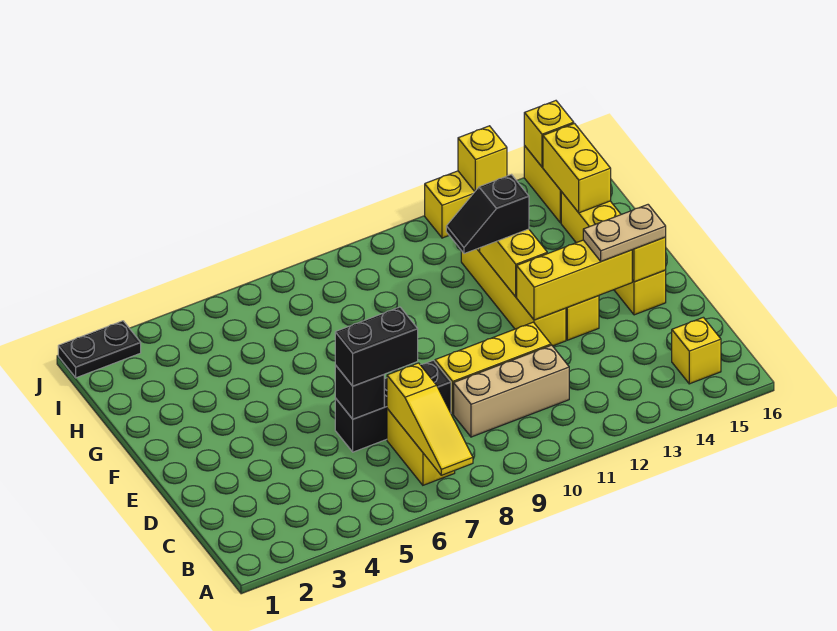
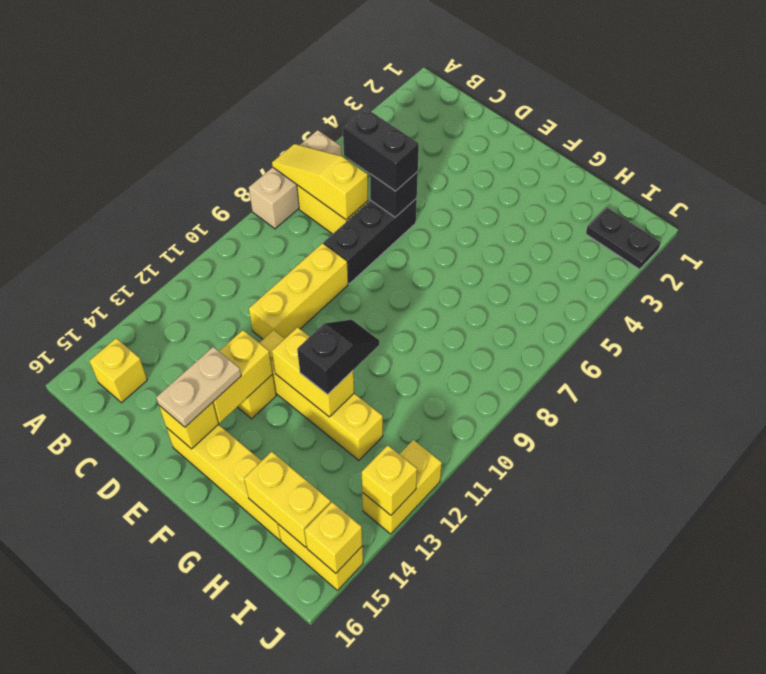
tan 1x3 brick [454,345,569,437] -> tan 1x3 brick moved to [249,130,341,229]
black 1x2 brick [335,307,418,386] -> black 1x2 brick turned to [343,108,419,191]
yellow 1x3 brick [517,240,632,320] -> yellow 1x2 brick [213,330,273,423]
black 1x2 plate [58,321,141,378] -> black 1x2 plate turned to [586,207,661,269]

